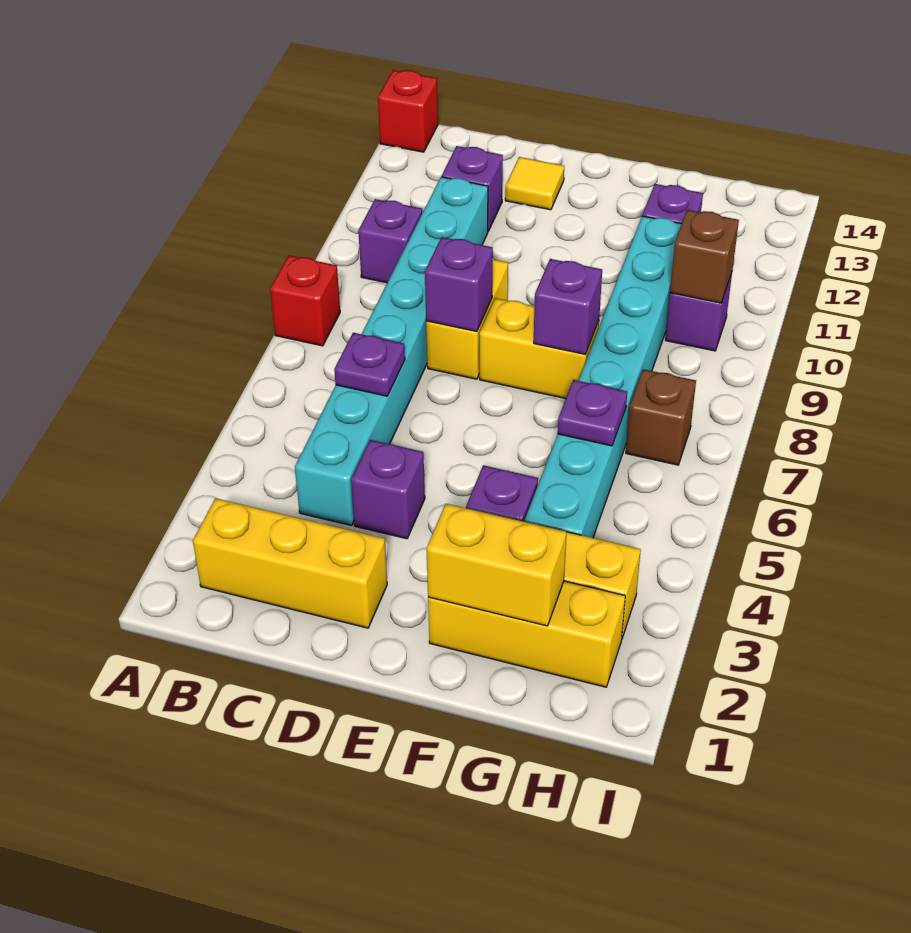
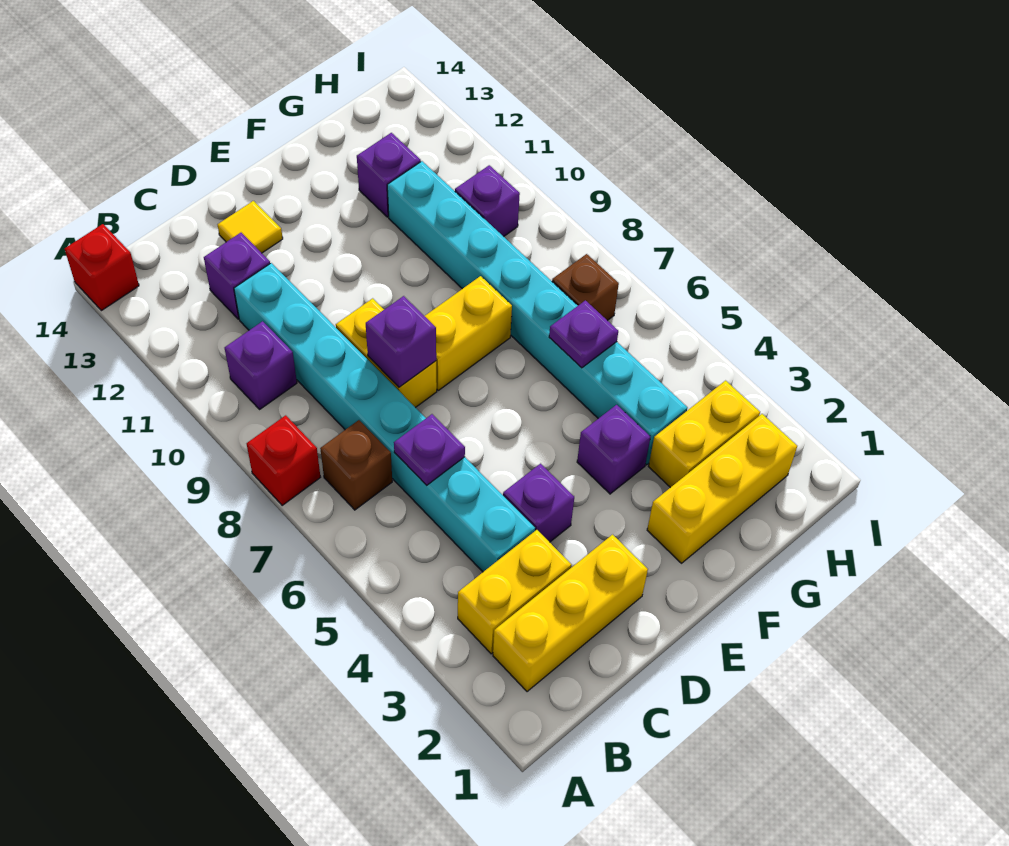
yellow 1x2 brick [426,504,566,626] -> yellow 1x2 brick moved to [458,530,571,654]
purple 1x1 brick [534,259,602,354] -> none
brown 1x1 brick [670,210,739,303] -> brown 1x1 brick moved to [320,420,392,510]

